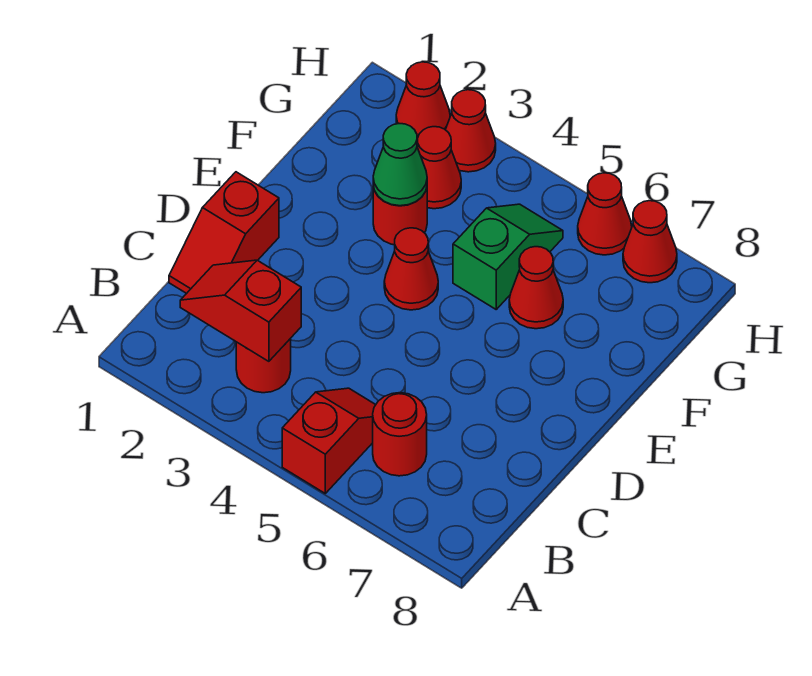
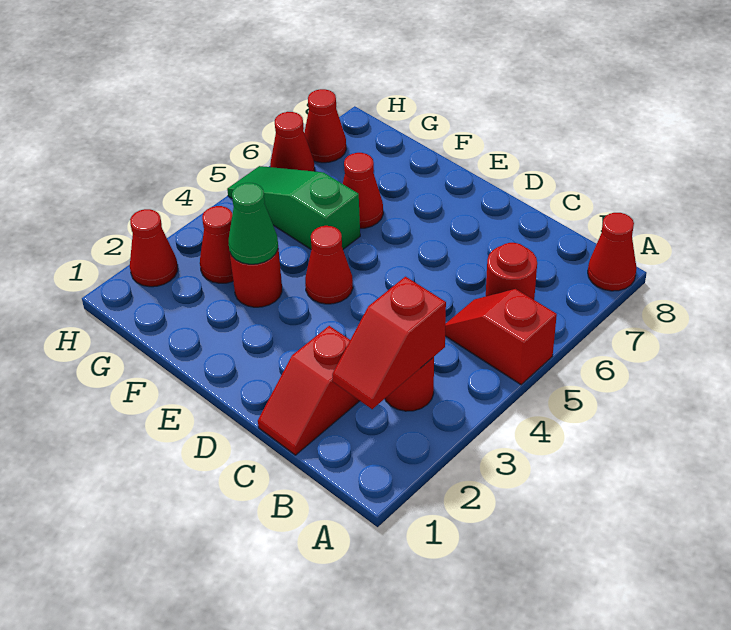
red 1x2 slope [169,172,279,293] -> red 1x2 slope turned to [258,326,359,455]
green 1x2 slope [453,204,563,309] -> green 1x3 slope [227,166,360,250]
red 1x1 cone [446,90,496,172] -> red 1x1 cone moved to [588,213,637,291]

